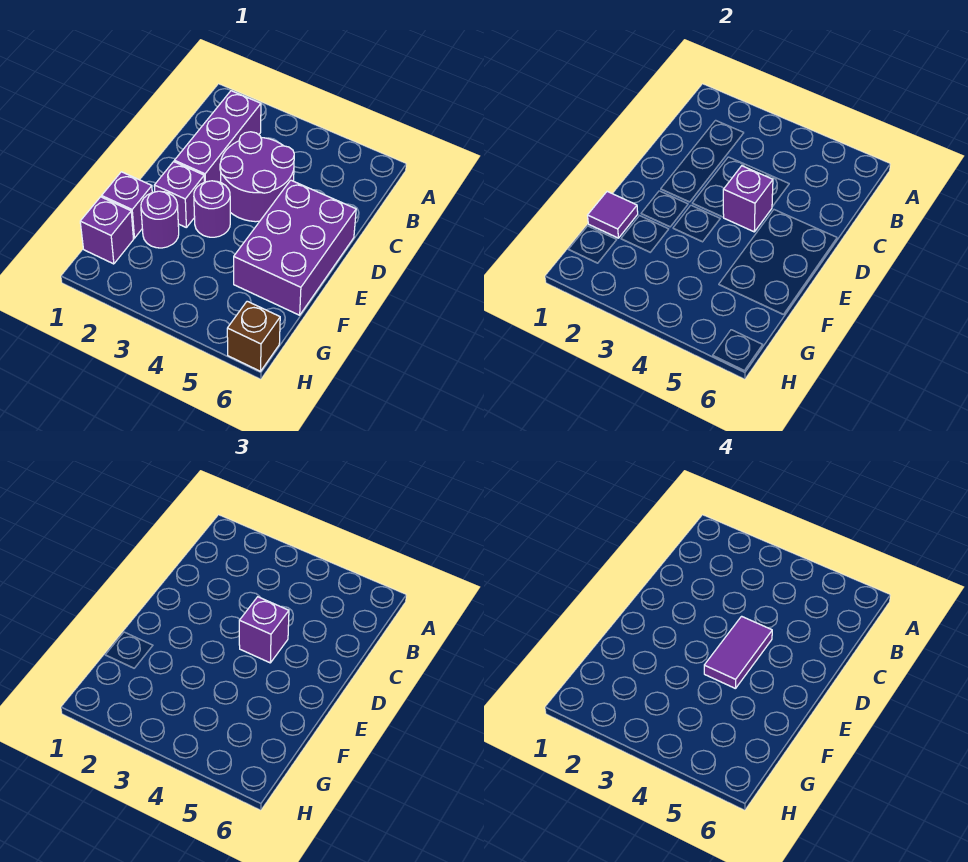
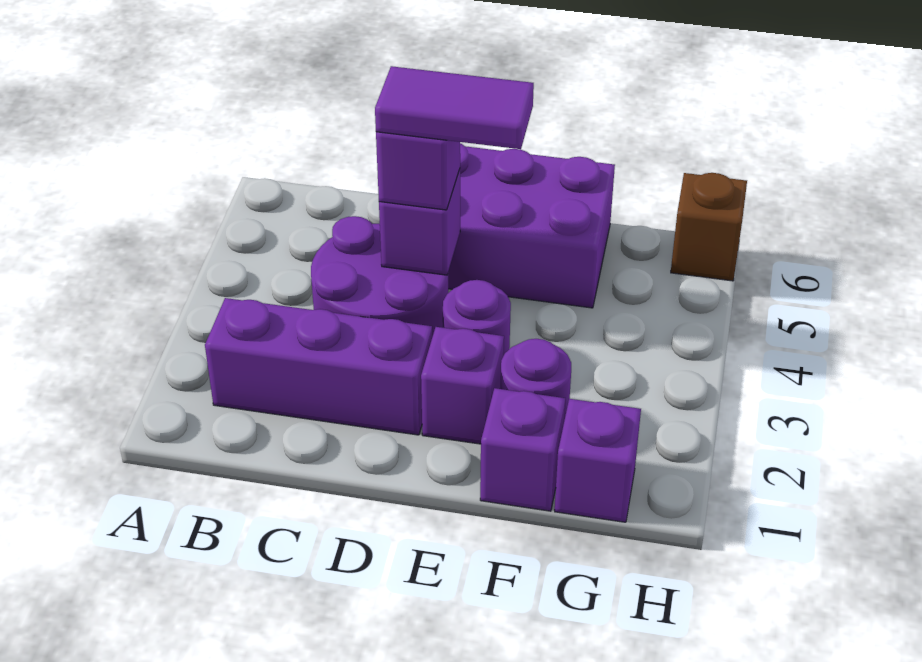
purple 1x1 tile [588,192,638,238] -> none

